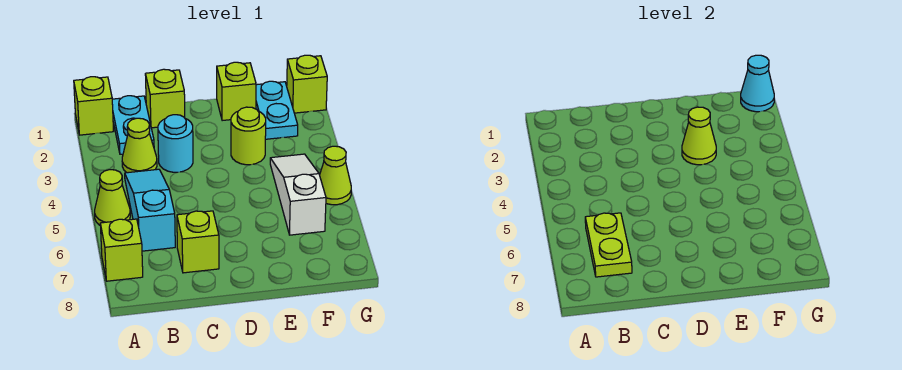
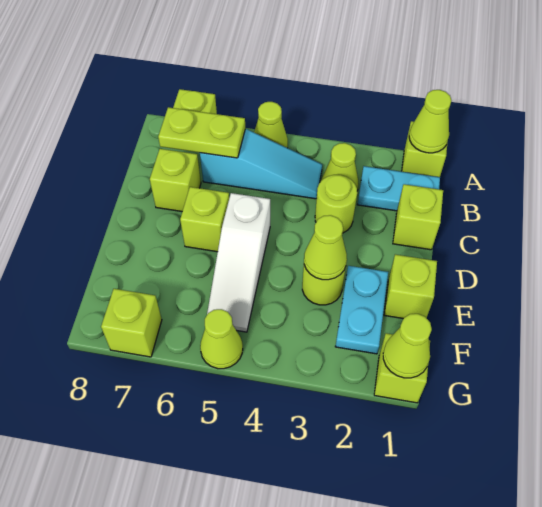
none -> lime 1x1 cone [409,90,451,153]
cyan 1x1 round brick [158,115,193,172] -> lime 1x1 round brick [315,175,357,233]
none -> lime 1x1 brick [180,187,229,252]
cyan 1x2 plate [256,81,298,139] -> cyan 1x2 plate turned to [335,266,388,354]
white 1x3 slope [270,154,326,235] -> white 1x3 slope turned to [207,193,270,332]
cyan 1x1 cone [741,55,774,112] -> lime 1x1 cone [383,314,432,378]
none -> lime 1x1 brick [101,289,162,357]

